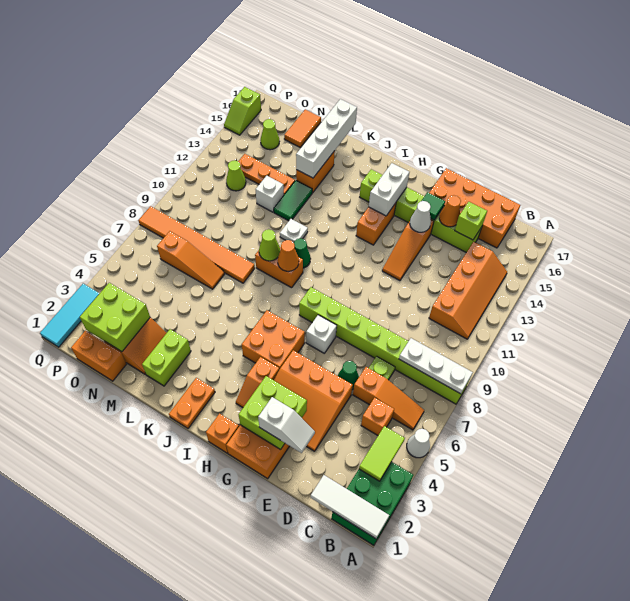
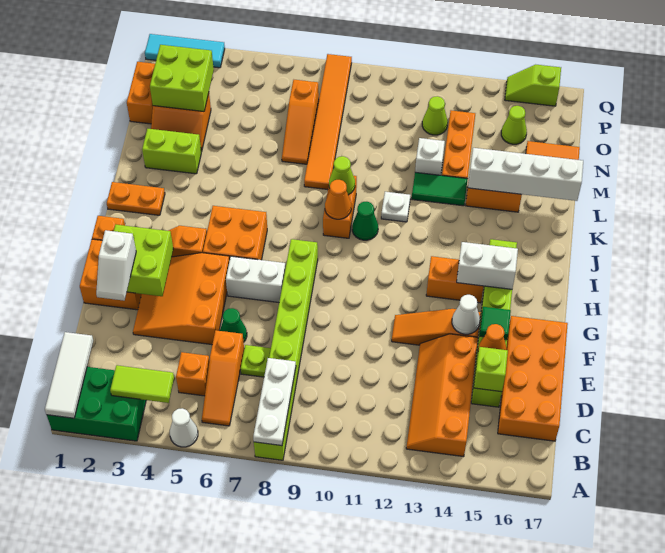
orange 2x4 slope [429,242,507,339] -> orange 2x4 slope turned to [406,334,478,457]
white 1x1 brick [306,315,337,353] -> white 1x2 brick [226,256,285,302]

